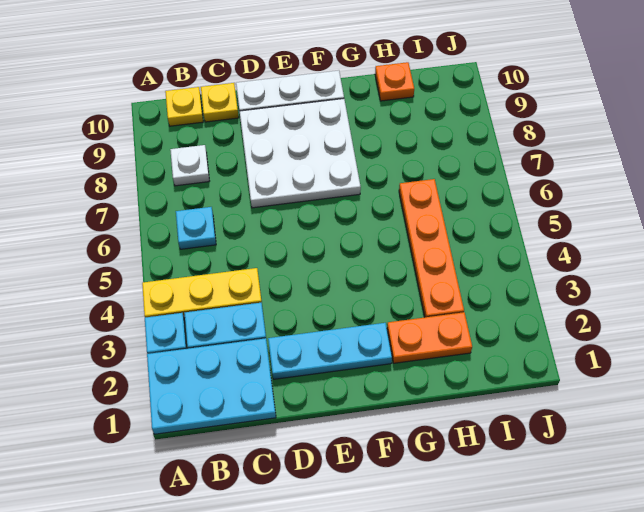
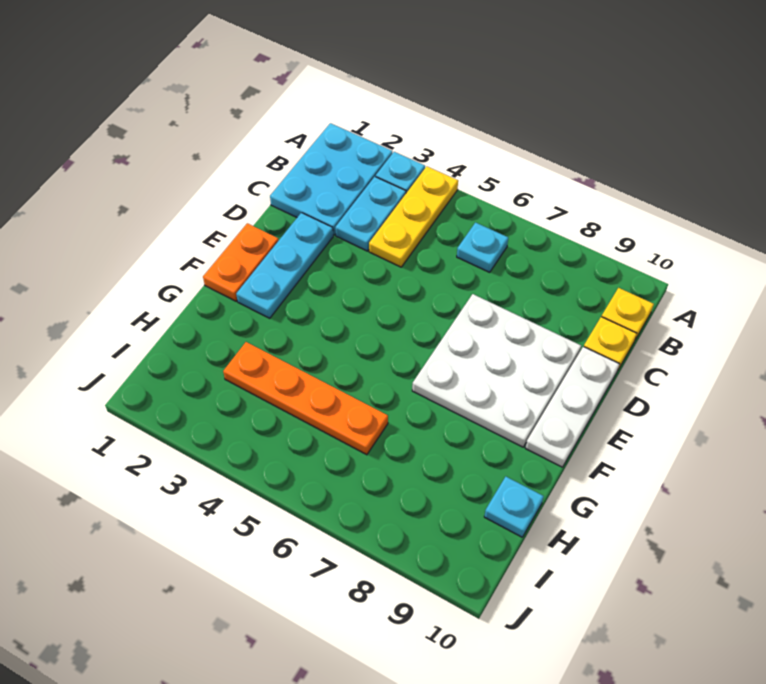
white 1x1 plate [170,145,209,186] -> none
orange 1x2 plate [387,312,472,363] -> orange 1x2 plate moved to [203,223,279,301]
orange 1x1 plate [375,62,414,101] -> cyan 1x1 plate [484,477,544,537]

